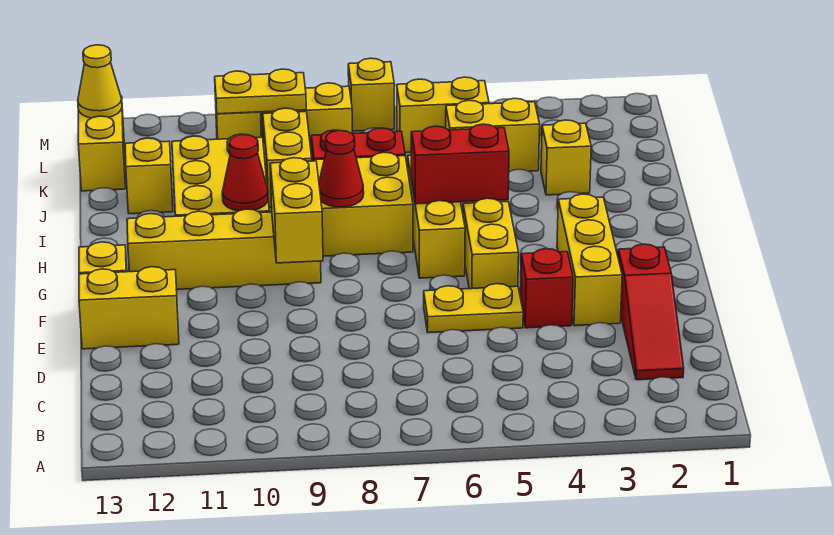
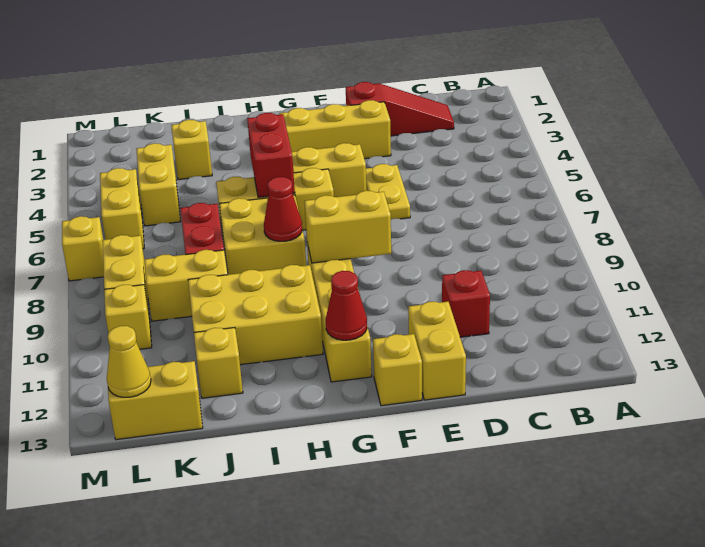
red 1x1 brick [520,249,573,328] -> red 1x1 brick moved to [442,270,490,337]
red 1x1 cone [222,135,268,211] -> red 1x1 cone moved to [326,271,367,340]
yellow 1x2 plate [215,69,306,114] -> none

